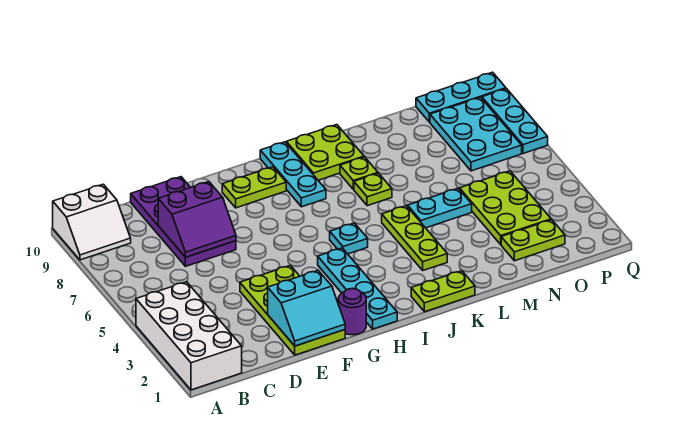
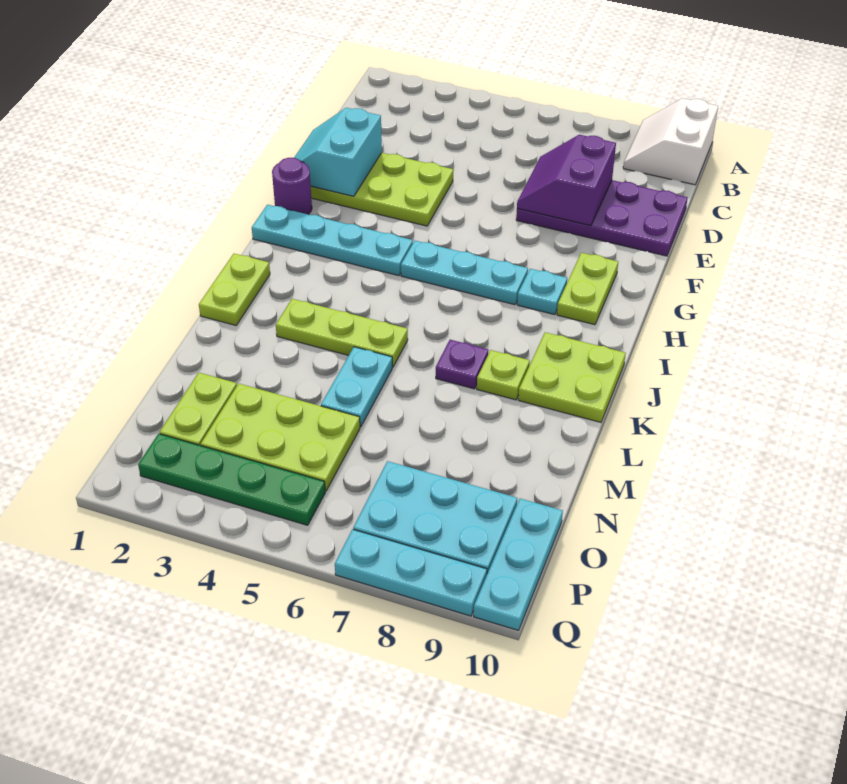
white 2x4 brick [136,282,242,390] -> none
cyan 1x1 plate [330,223,368,254] -> cyan 1x1 plate moved to [517,269,567,315]
cyan 1x3 plate [260,142,326,207] -> cyan 1x3 plate moved to [401,241,528,305]
lime 1x1 plate [354,173,392,206] -> purple 1x1 plate [436,340,488,389]
none -> green 1x4 plate [138,434,325,525]

